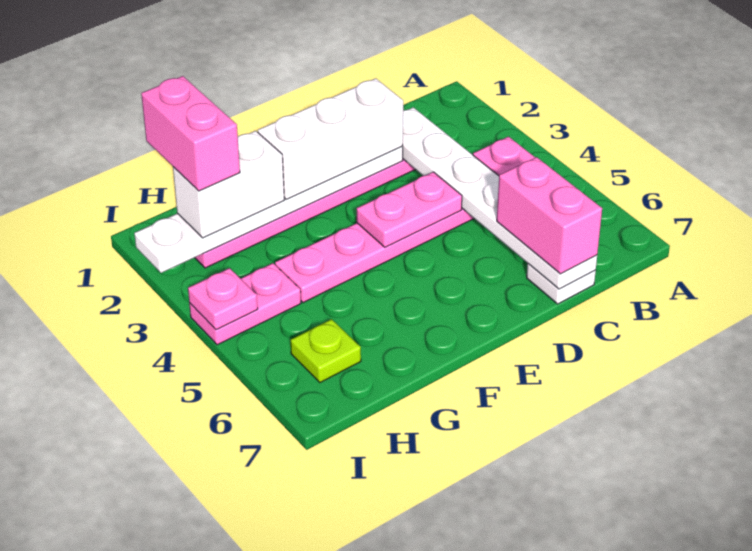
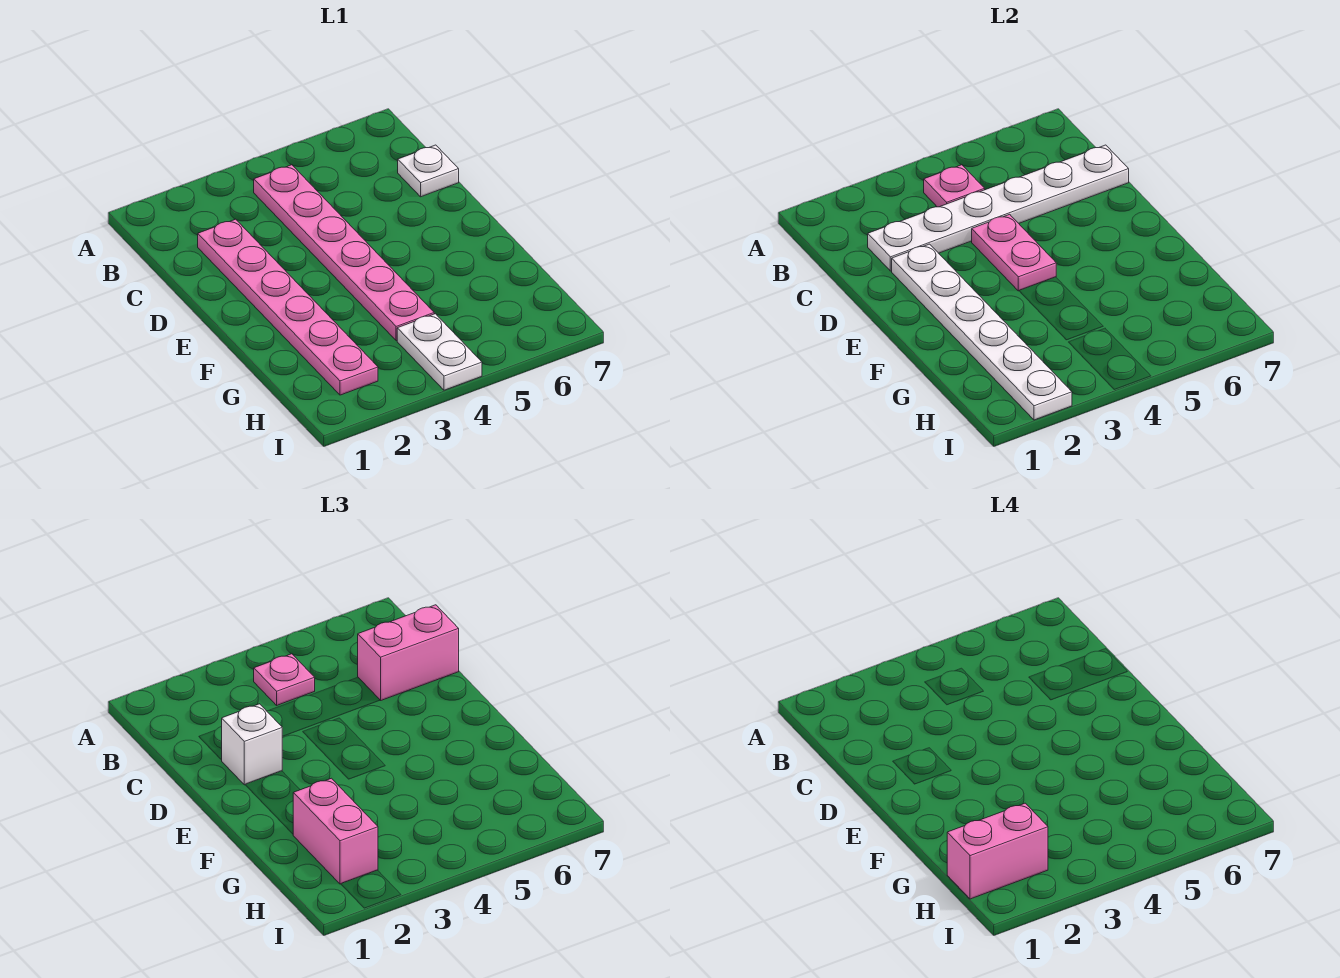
white 1x3 brick [258,78,403,199] -> white 1x1 brick [222,704,282,785]
white 1x2 brick [173,131,284,238] -> pink 1x2 brick [293,778,378,884]
pink 1x2 plate [189,263,301,345] -> white 1x2 plate [397,314,482,390]
lime 1x1 plate [291,319,361,383] -> none
pink 1x1 plate [188,268,258,330] -> pink 1x1 plate moved to [254,654,315,705]

